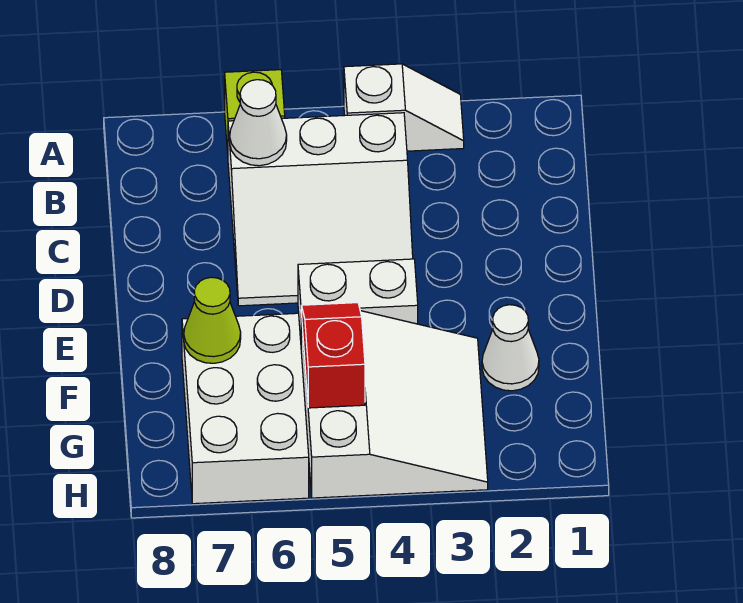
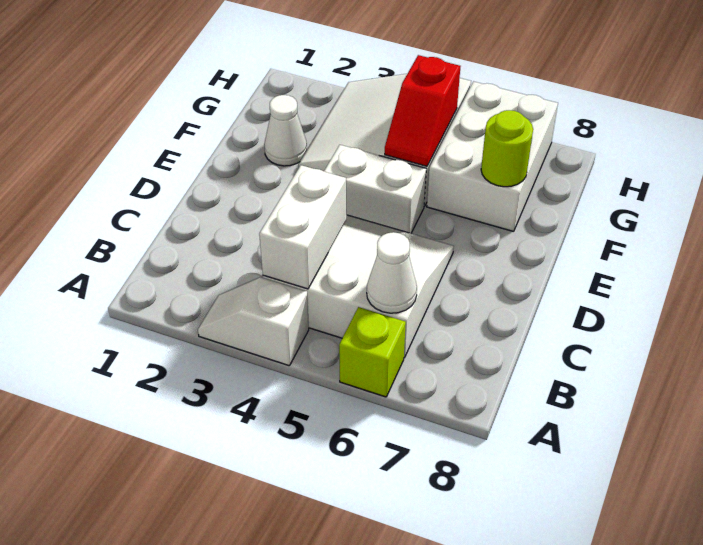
none -> white 1x2 brick [259,165,346,289]
lime 1x1 cone [184,277,241,363] -> lime 1x1 round brick [481,110,533,187]

